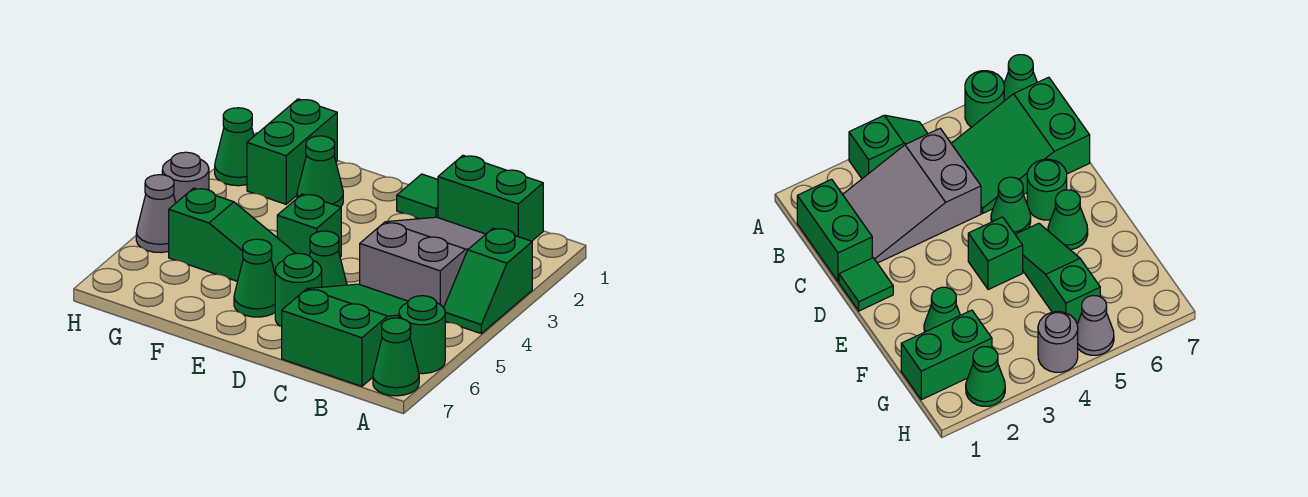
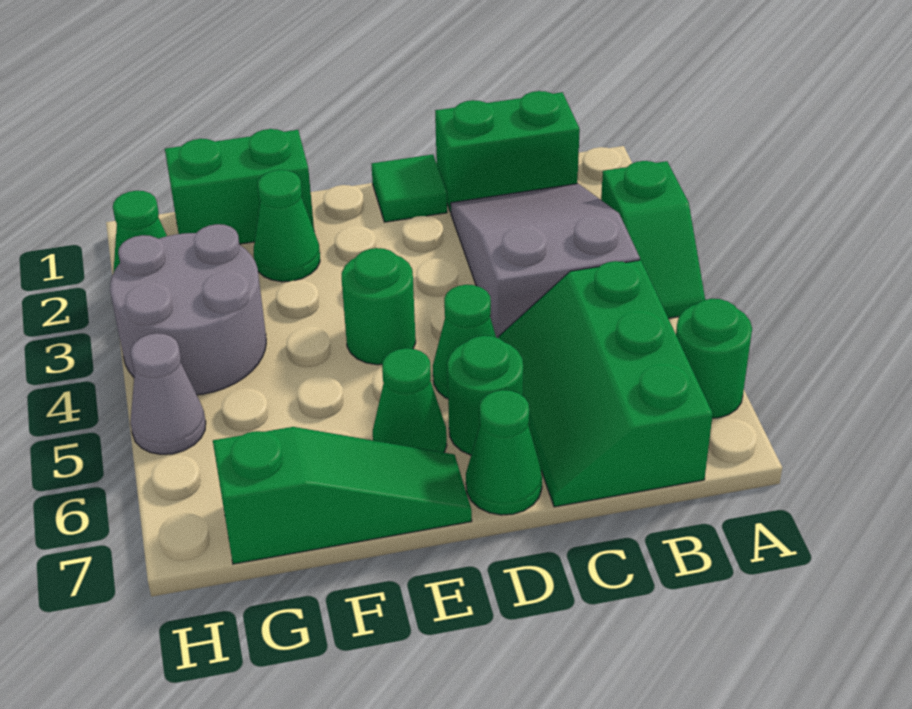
green 1x1 cone [373,318,419,396] -> green 1x1 cone moved to [466,390,542,515]
green 2x3 slope [282,284,408,386] -> green 2x3 slope turned to [498,260,713,507]
green 1x1 brick [277,194,341,257] -> green 1x1 round brick [342,248,416,365]
green 1x3 slope [169,188,296,282] -> green 1x3 slope moved to [213,427,472,564]
green 1x2 brick [247,99,337,204] -> green 1x2 brick turned to [165,129,314,244]
grey 1x1 round brick [162,152,209,203] -> grey 2x2 round brick [110,224,266,395]

